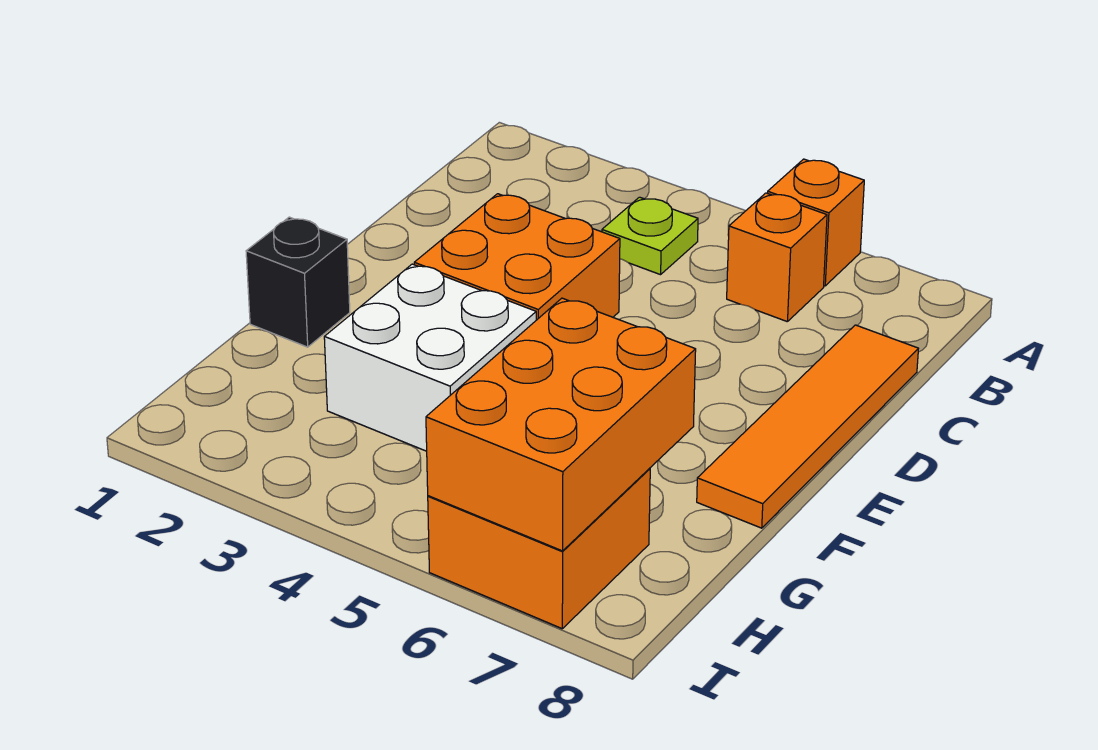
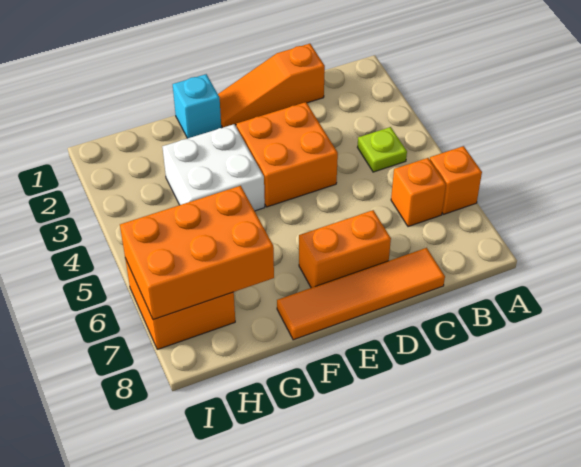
none -> orange 1x3 slope [218,44,325,128]
none -> orange 1x2 brick [299,210,391,288]
black 1x1 brick [246,217,350,347] -> cyan 1x1 brick [173,74,221,138]

